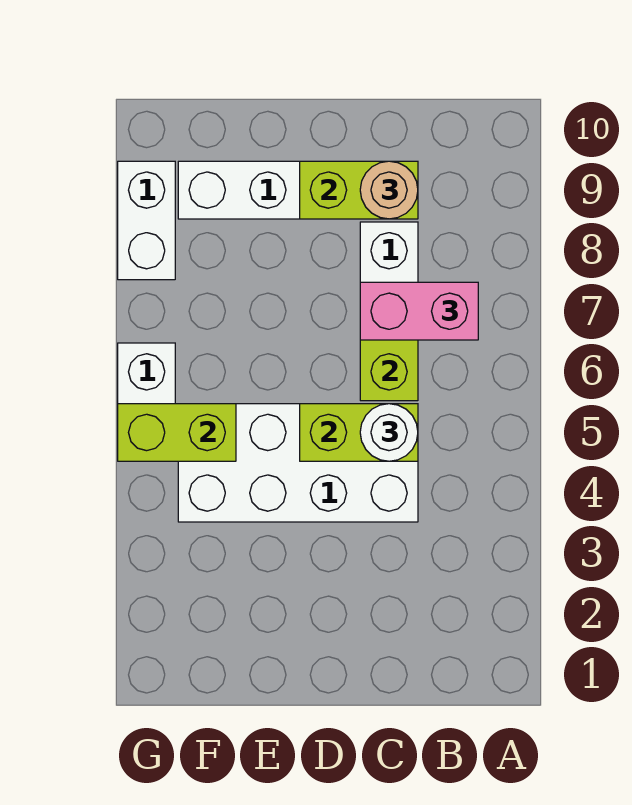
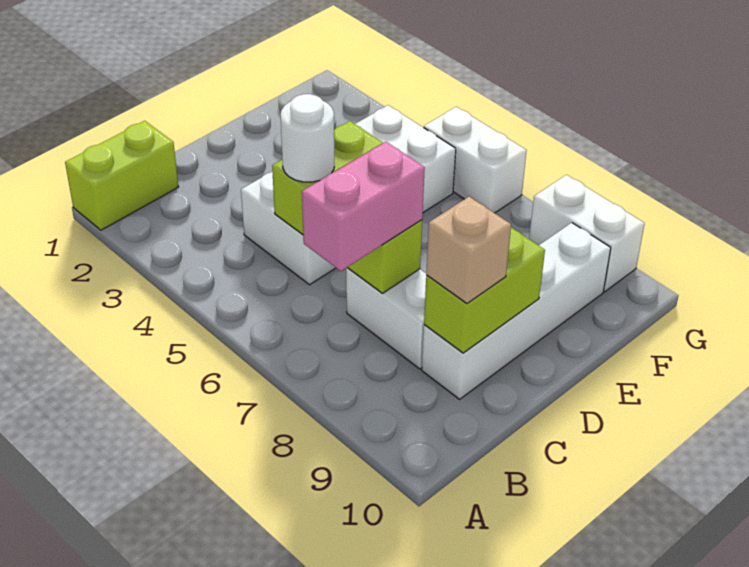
tan 1x1 round brick [360,161,418,219] -> tan 1x1 brick [426,197,511,303]
lime 1x2 brick [118,404,236,461] -> lime 1x2 brick moved to [65,121,178,230]

